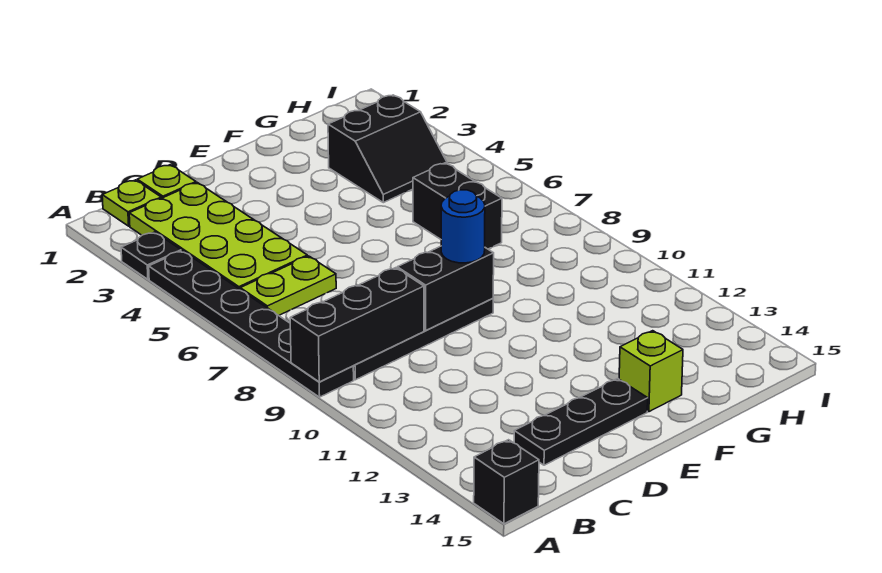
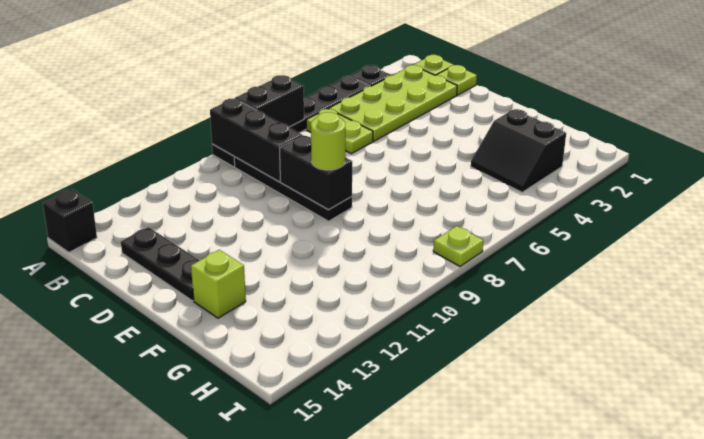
blue 1x1 round brick [441,190,485,263] -> lime 1x1 round brick [311,112,345,170]
black 1x2 brick [413,163,502,249] -> black 1x2 brick moved to [235,75,304,127]
none -> lime 1x1 plate [433,226,483,266]

